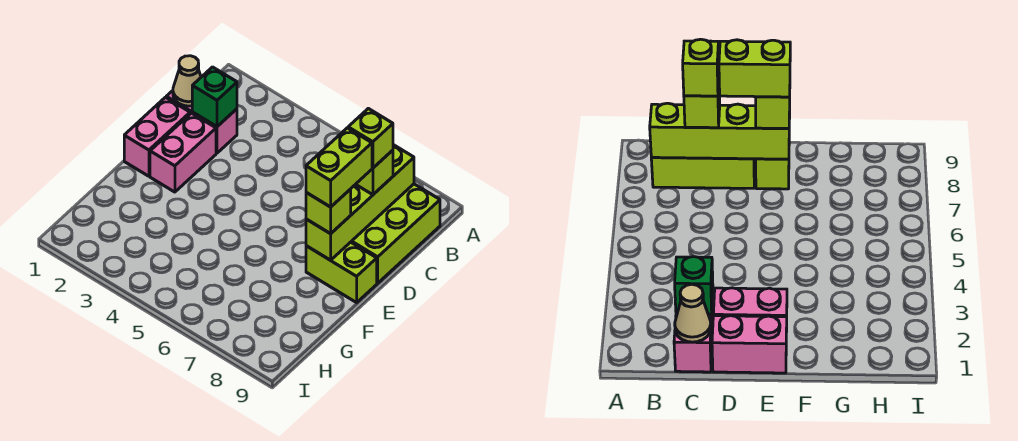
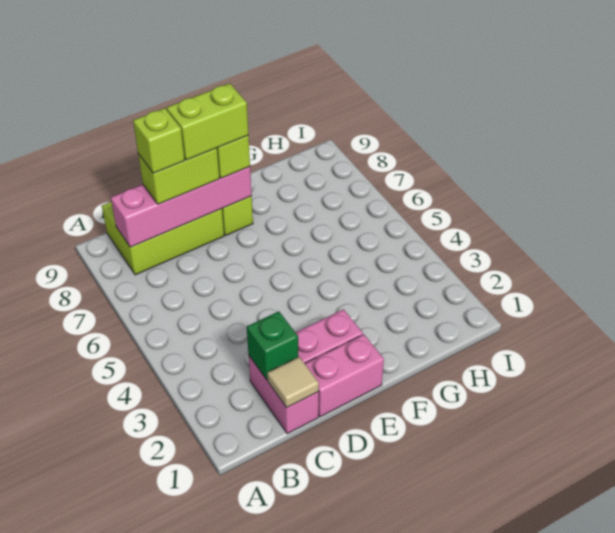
lime 1x4 brick [306,145,414,260] -> pink 1x4 brick [111,167,252,247]
tan 1x1 cone [173,56,201,106] -> tan 1x1 tile [267,357,319,407]
lime 1x1 brick [356,150,393,195] -> lime 1x2 brick [138,148,219,204]

